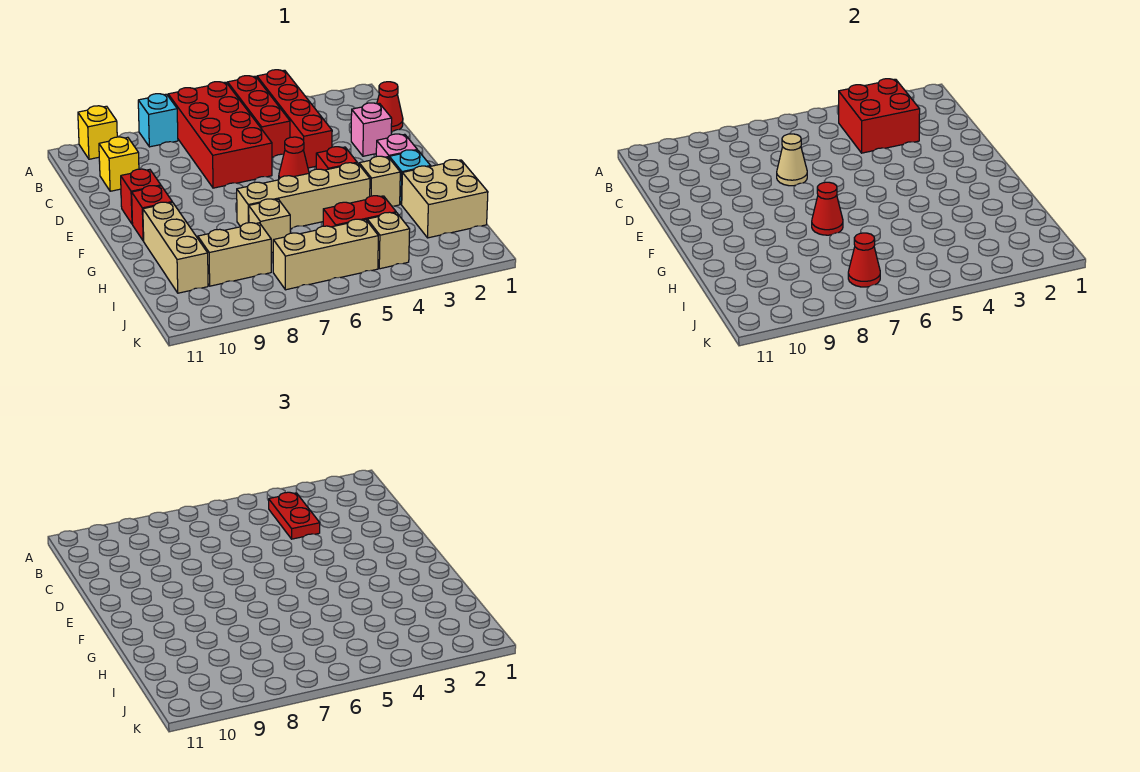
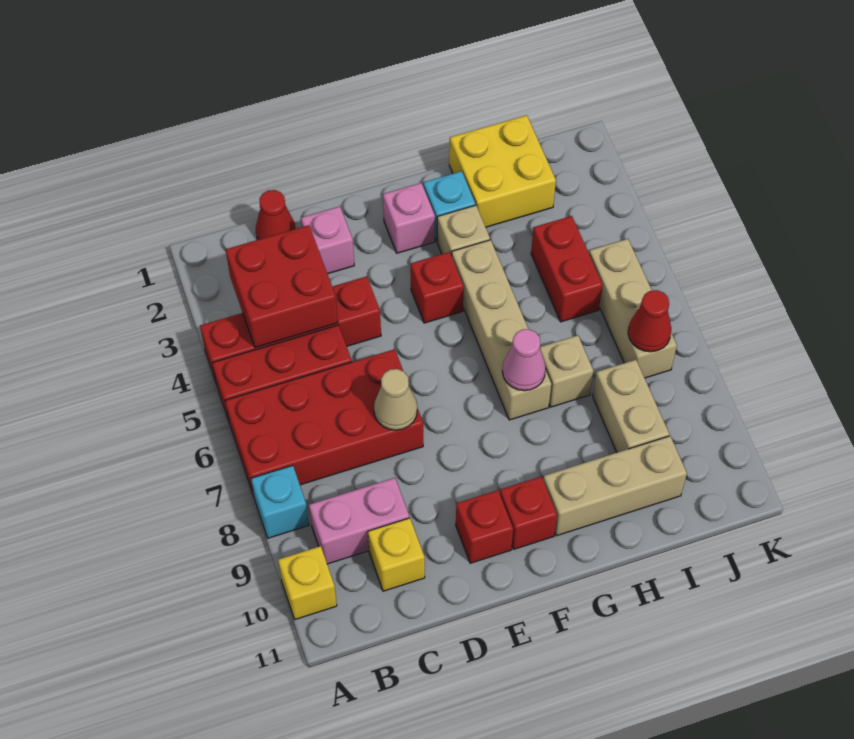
red 1x2 plate [269,492,320,539] -> none
none -> pink 1x2 brick [309,478,409,564]
red 1x1 cone [279,137,309,179] -> none
red 1x1 cone [812,182,843,235] -> pink 1x1 cone [502,329,546,391]
tan 2x2 brick [402,160,488,238] -> yellow 2x2 brick [449,115,556,227]
tan 1x1 brick [367,212,410,269] -> none

